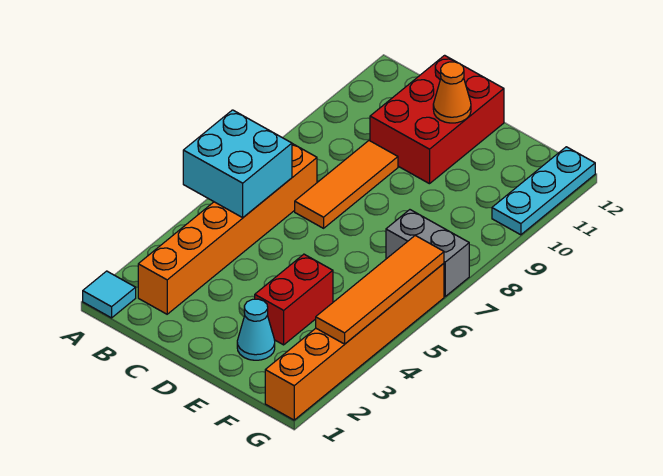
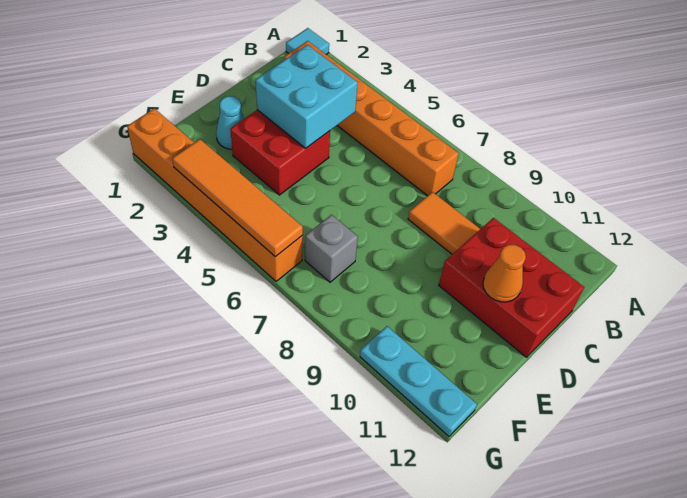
cyan 2x2 brick [183,110,292,218] -> cyan 2x2 brick moved to [256,45,358,148]
orange 1x3 tile [295,141,398,228] -> orange 1x2 tile [408,192,480,254]
red 1x2 brick [255,254,333,345] -> red 2x2 brick [230,110,330,195]
grey 1x2 brick [386,210,469,296] -> grey 1x1 brick [305,215,358,282]

